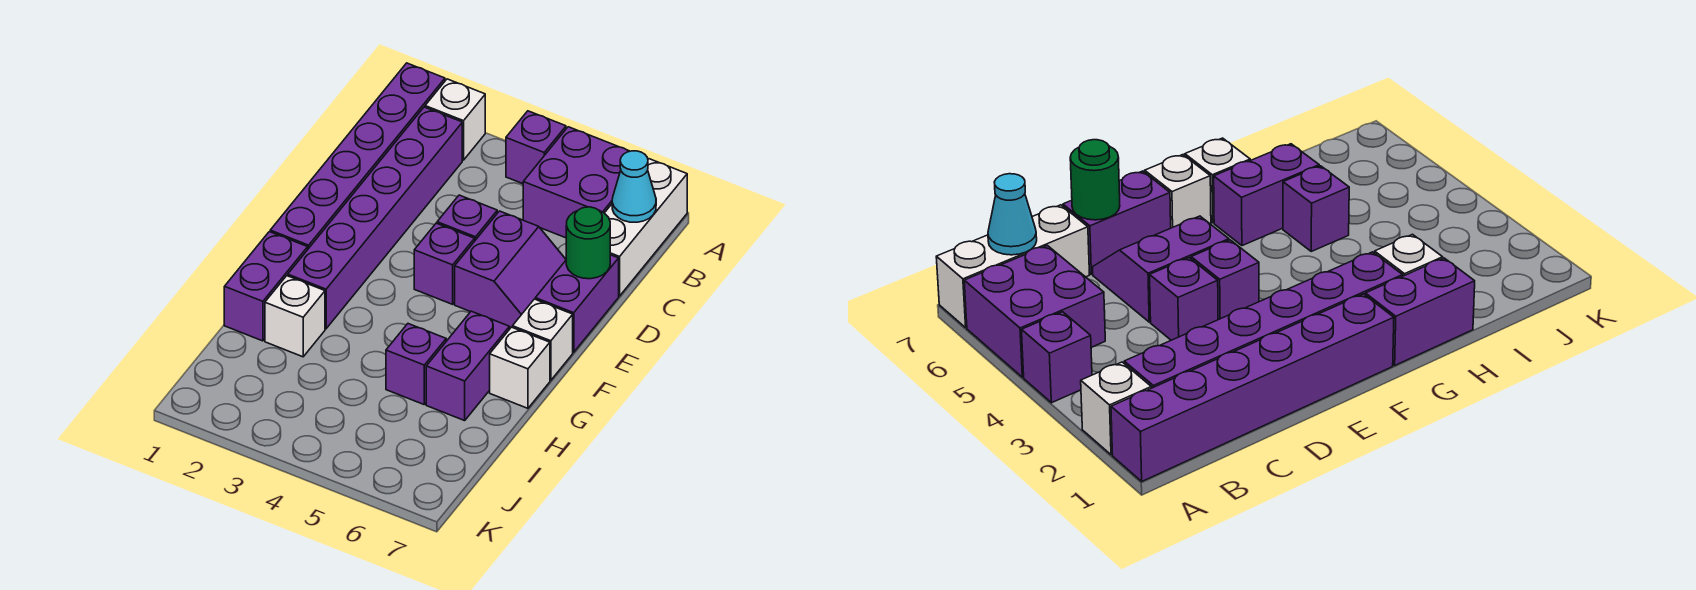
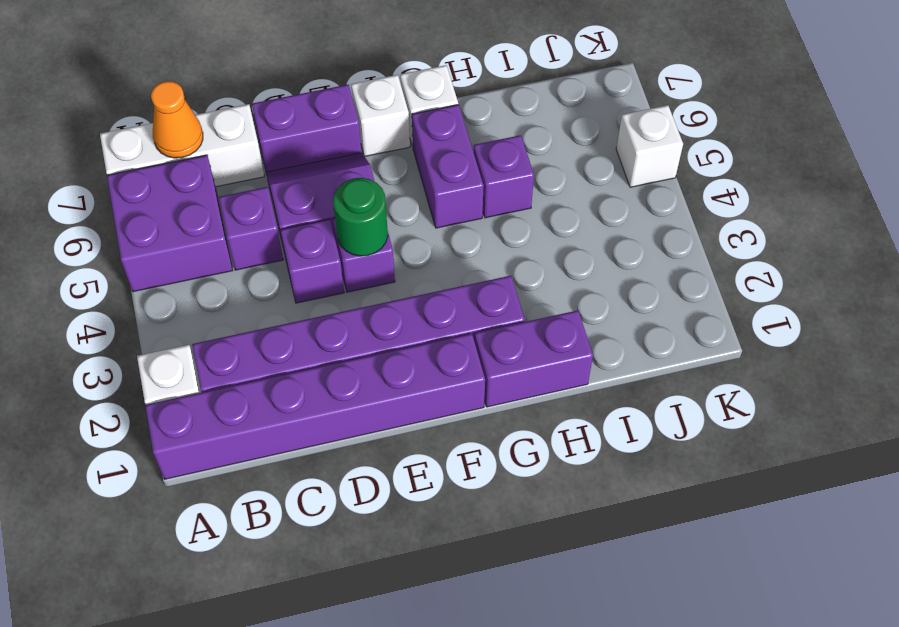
purple 1x1 brick [506,111,566,184] -> purple 1x1 brick moved to [219,187,283,270]
cyan 1x1 cone [612,151,656,222] -> orange 1x1 cone [151,81,203,158]
green 1x1 round brick [566,207,610,279] -> green 1x1 round brick moved to [333,178,388,256]
purple 1x2 brick [426,311,509,421] -> purple 1x2 brick turned to [412,105,484,228]
white 1x1 brick [265,276,325,357] -> white 1x1 brick moved to [616,105,683,187]

